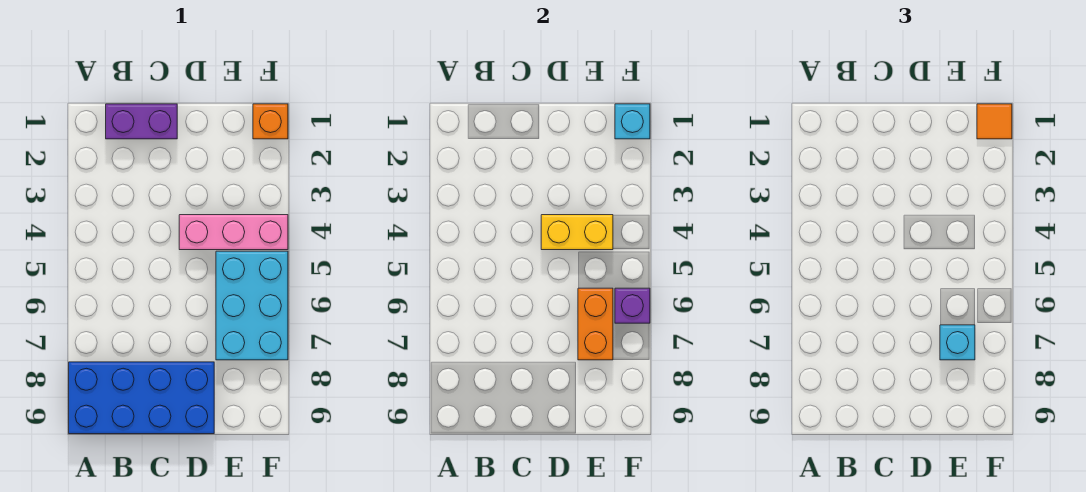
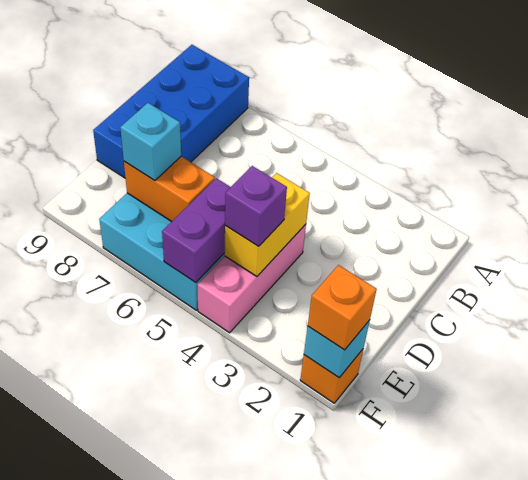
purple 1x2 brick [106,104,177,139] -> purple 1x2 brick moved to [162,178,230,283]
orange 1x1 tile [977,104,1012,139] -> orange 1x1 brick [308,265,377,350]
purple 1x1 brick [615,288,650,323] -> purple 1x1 brick moved to [225,166,287,246]

